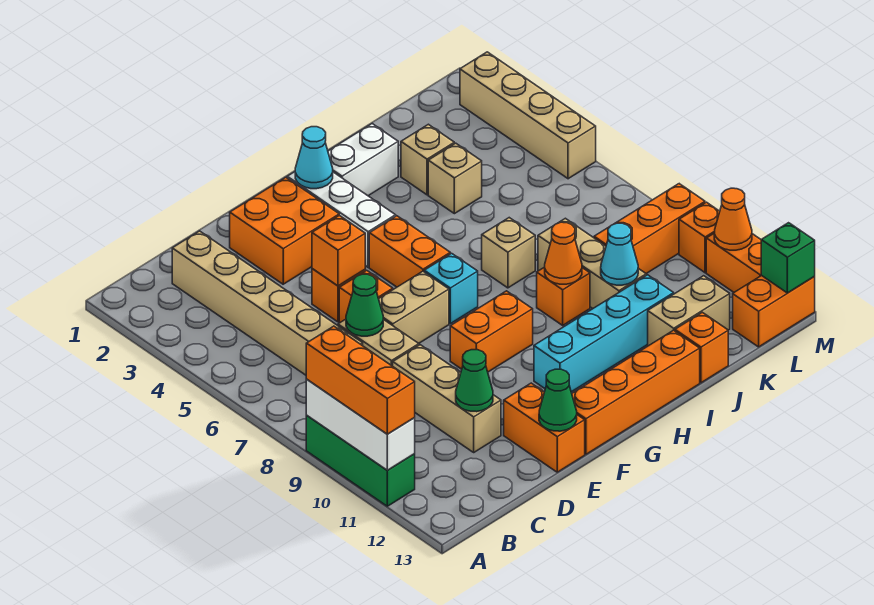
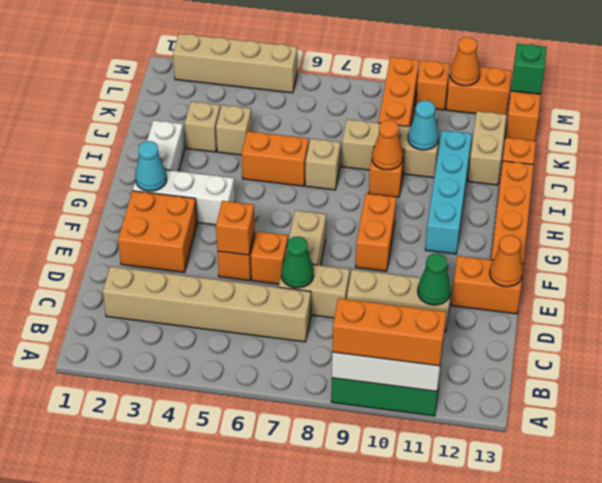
green 1x1 cone [539,369,577,431] -> orange 1x1 cone [490,235,523,287]
orange 1x2 brick [369,216,450,287] -> orange 1x2 brick moved to [242,131,309,186]
cyan 1x1 brick [424,253,478,324] -> none

